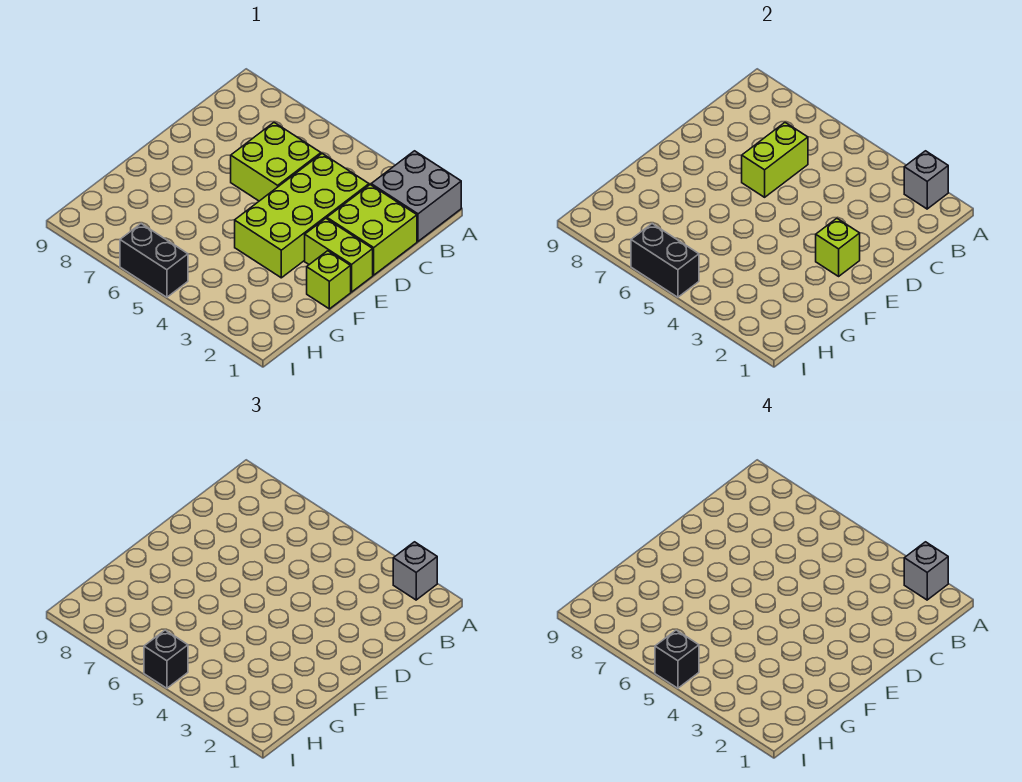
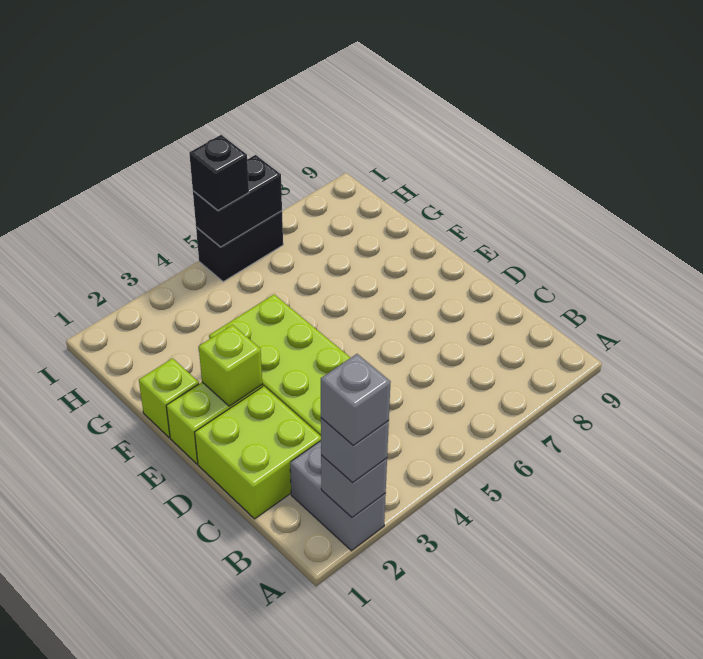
grey 2x2 brick [371,151,461,241] -> grey 1x2 brick [290,441,386,551]
lime 2x2 brick [231,123,321,201] -> none
lime 1x2 brick [742,123,808,197] -> none
black 1x1 brick [655,630,699,688] -> none

